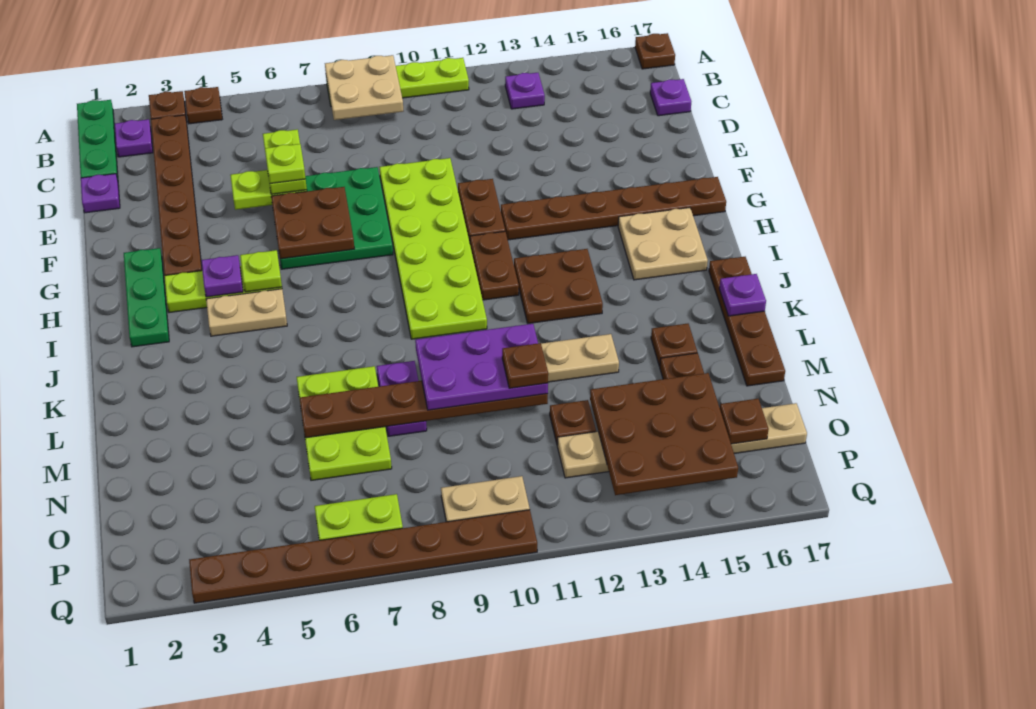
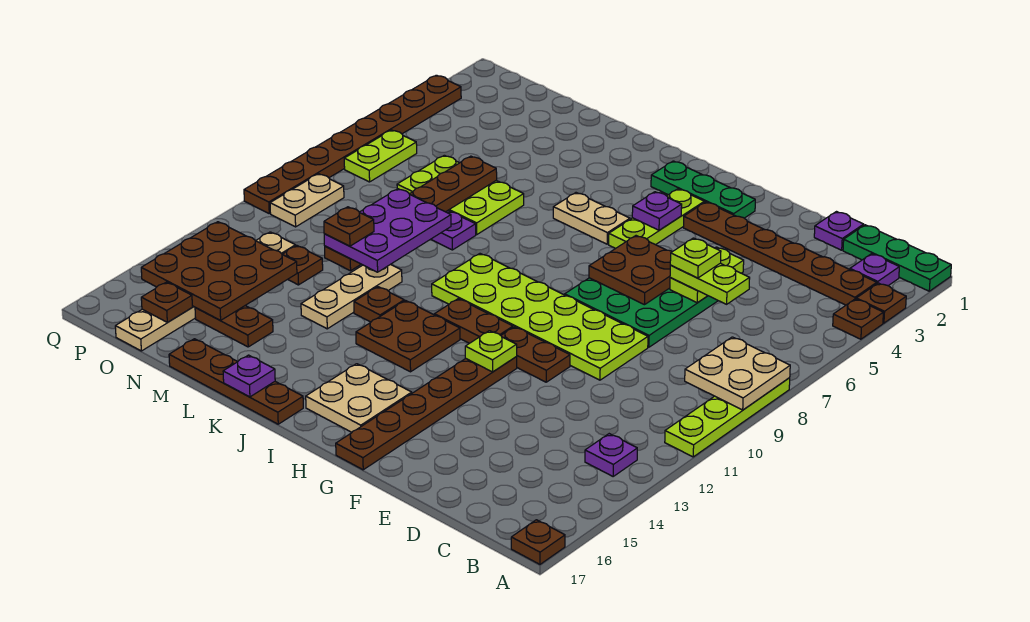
purple 1x1 plate [650,79,691,116] -> none
lime 1x1 plate [240,250,282,292] -> lime 1x1 plate moved to [465,331,517,372]
tan 1x2 plate [206,289,287,336] -> tan 1x2 plate turned to [553,193,630,244]
brown 1x1 plate [651,324,697,366] -> brown 1x1 plate moved to [354,287,404,322]

